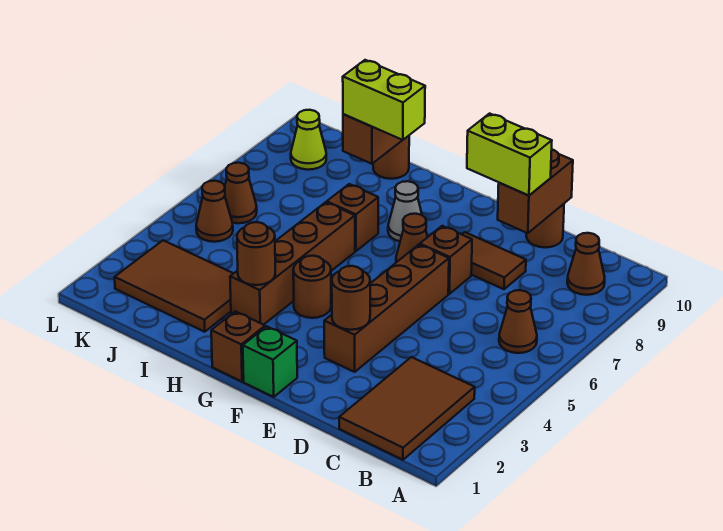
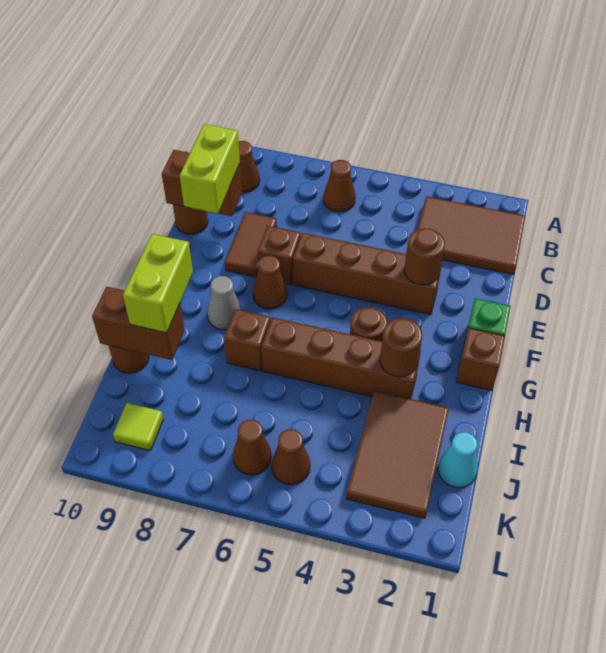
none -> cyan 1x1 cone [438,432,478,488]
lime 1x1 cone [291,110,326,170] -> lime 1x1 tile [113,403,164,451]

